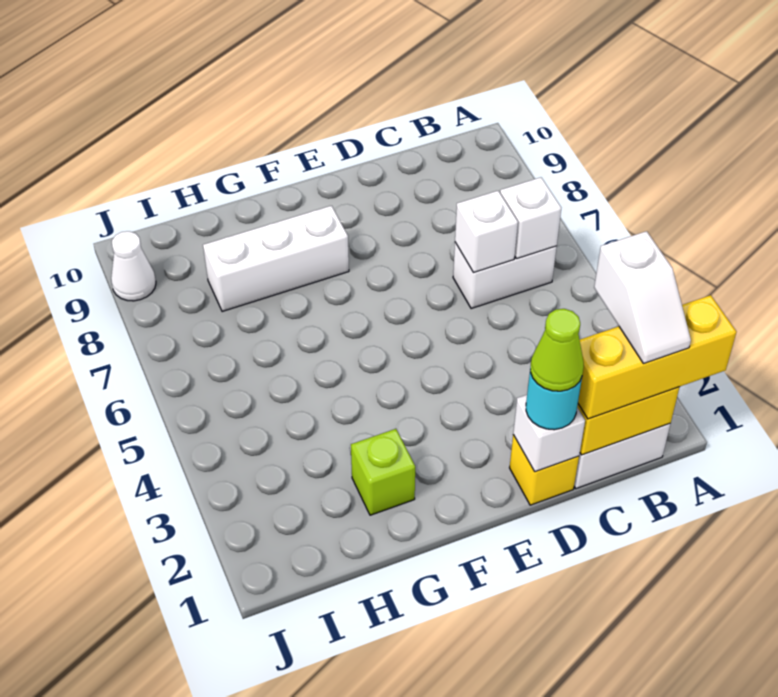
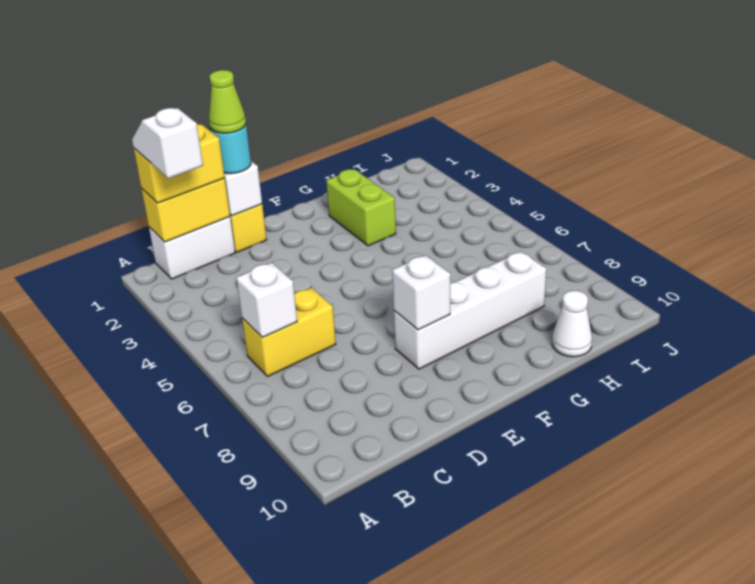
yellow 1x3 brick [578,295,736,419] -> yellow 1x2 brick [134,124,225,203]
white 1x2 brick [453,243,557,309] -> yellow 1x2 brick [242,288,336,377]
white 1x1 brick [455,191,518,273] -> white 1x1 brick moved to [392,255,450,330]
white 1x3 brick [203,206,349,312] -> white 1x4 brick [394,251,546,369]
lime 1x1 brick [351,429,415,515] -> lime 1x2 brick [326,169,396,246]
white 1x1 cone [111,231,156,301] -> white 1x1 cone moved to [552,290,592,357]

